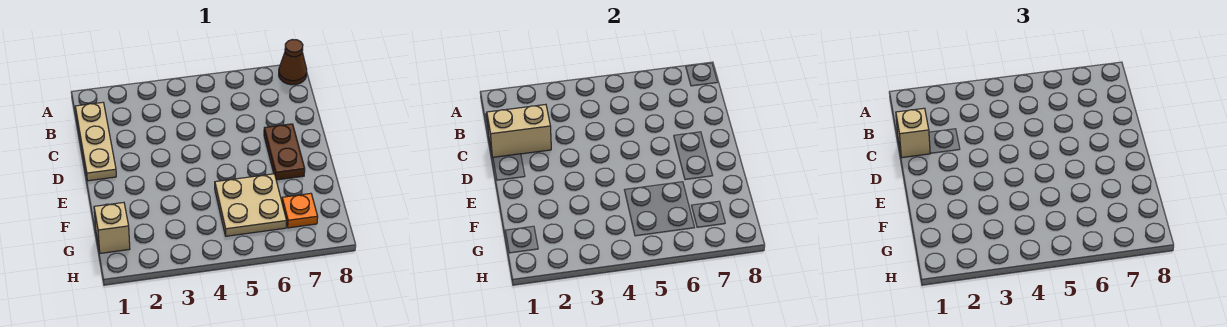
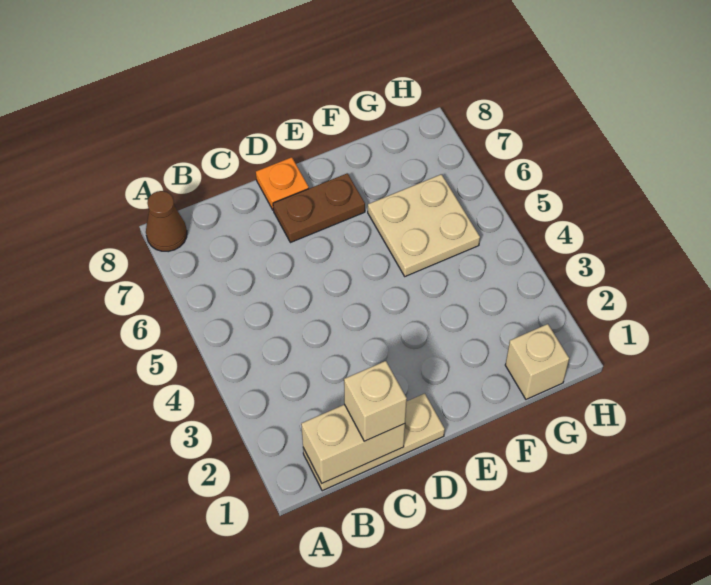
tan 1x2 brick [487,105,551,157] -> tan 1x2 brick turned to [301,405,405,483]
orange 1x1 plate [282,193,318,228] -> orange 1x1 plate moved to [256,157,309,210]

